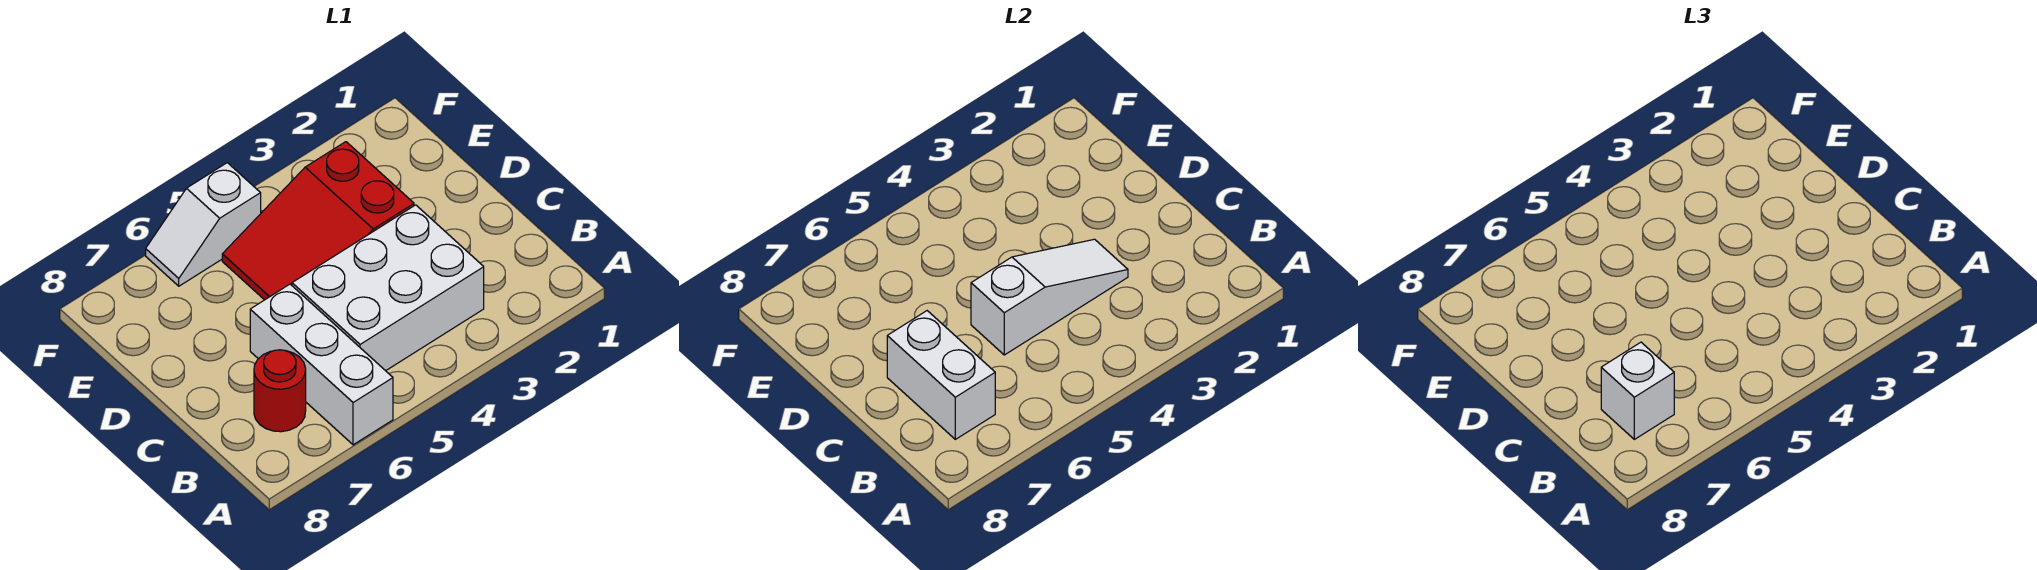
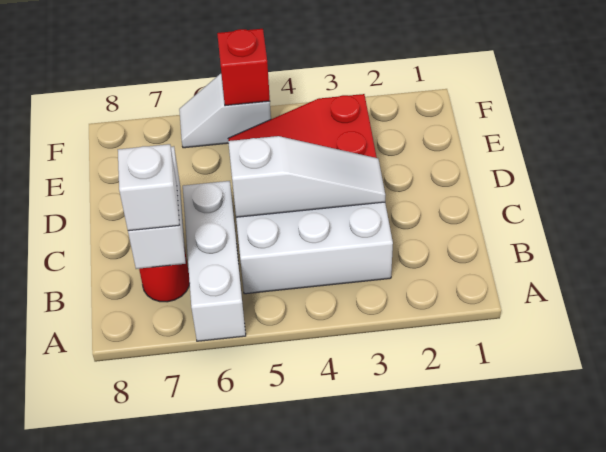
none -> red 1x1 brick [217,29,270,106]

